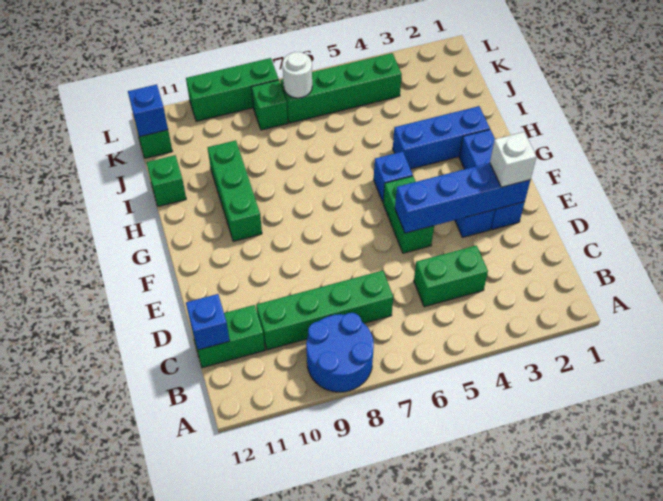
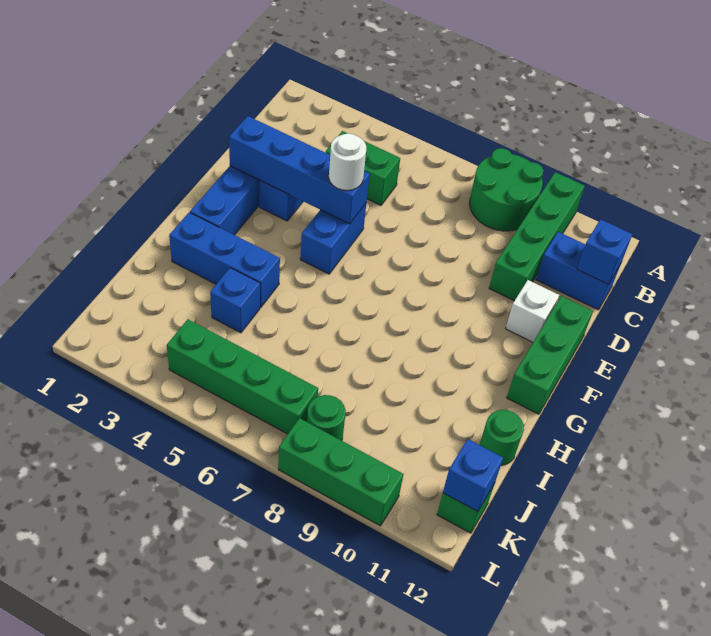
blue 2x2 round brick [306,313,374,392] -> green 2x2 round brick [470,148,544,231]
green 1x4 brick [256,271,393,350] -> green 1x4 brick turned to [489,172,584,301]
green 1x2 brick [191,305,265,368] -> blue 1x2 brick [536,232,621,310]
white 1x1 brick [490,132,536,187] -> white 1x1 brick moved to [506,280,559,342]
green 1x2 brick [383,176,434,253] -> blue 1x2 brick [300,203,366,274]
blue 1x1 brick [374,152,413,202] -> blue 1x1 brick moved to [210,268,260,333]
green 1x3 brick [208,140,262,241] -> green 1x3 brick moved to [507,296,593,414]
green 1x1 brick [146,155,186,206] -> green 1x1 round brick [480,410,524,465]
white 1x1 round brick [282,52,312,98] -> white 1x1 round brick moved to [329,133,366,190]
green 1x1 brick [252,80,288,130] -> green 1x1 round brick [307,395,346,441]

